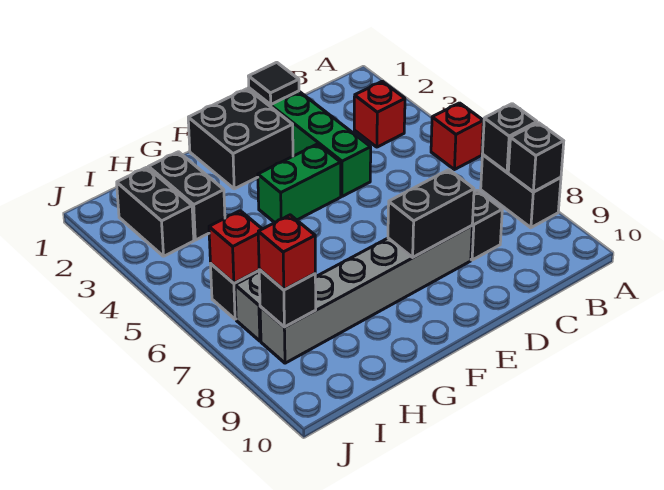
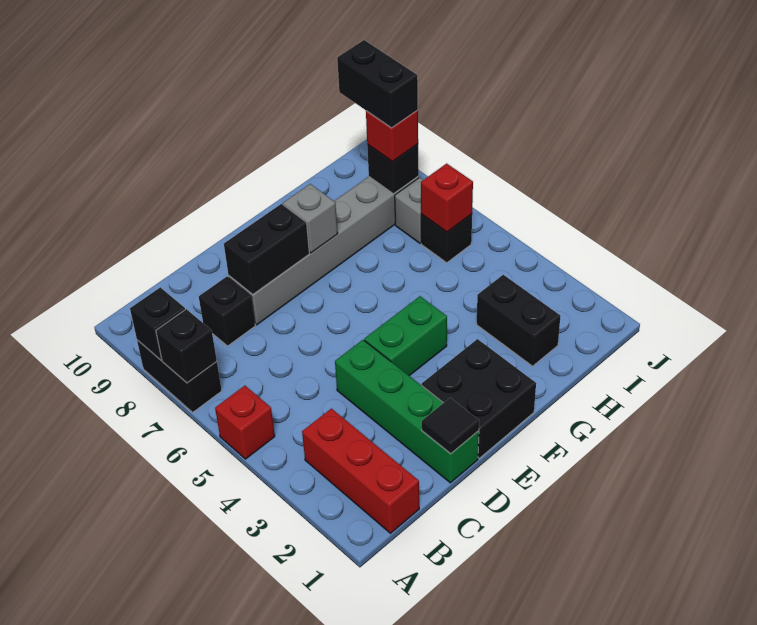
red 1x1 brick [354,81,405,147] -> red 1x3 brick [302,409,419,533]
none -> grey 1x1 brick [283,184,338,253]
black 1x2 brick [117,167,194,256] -> black 1x2 brick moved to [337,40,418,128]

